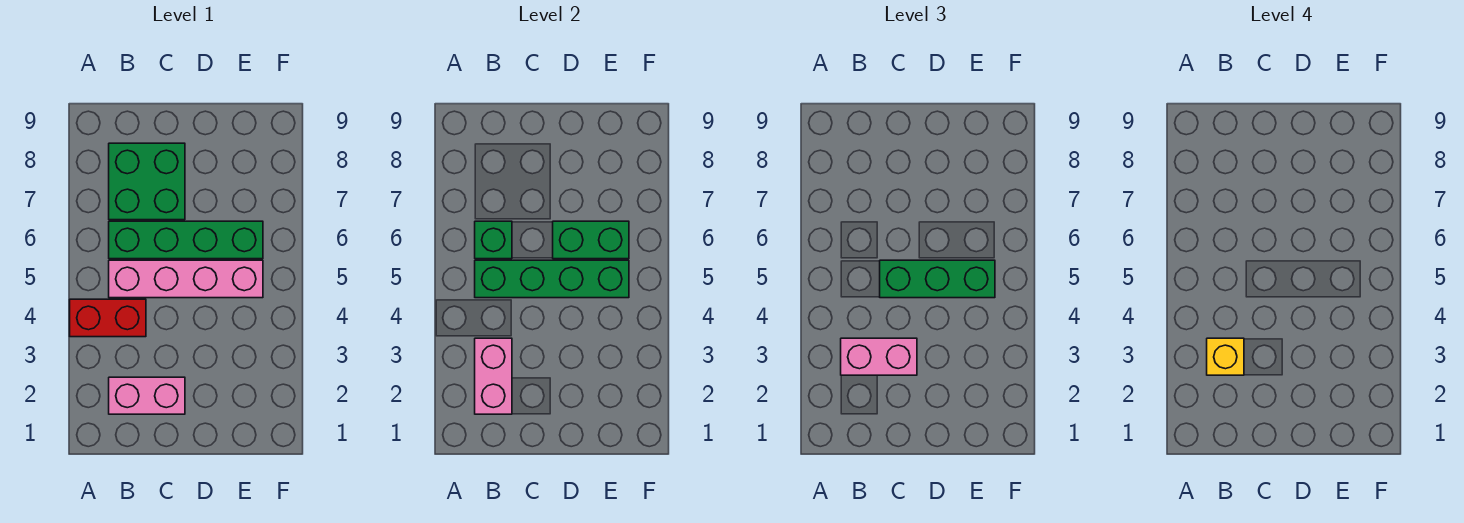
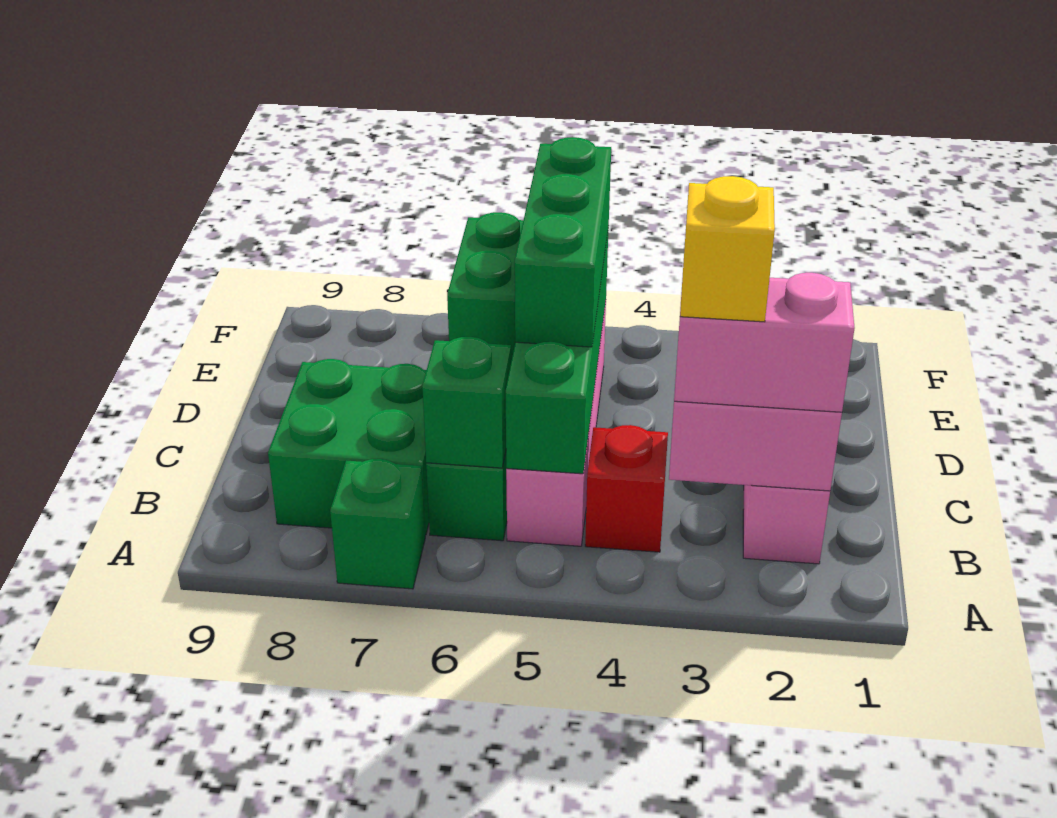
red 1x2 brick [70,299,146,337] -> red 1x1 brick [585,425,668,552]
none -> green 1x1 brick [330,459,425,589]
pink 1x2 brick [841,338,917,375] -> pink 1x2 brick turned to [674,273,855,412]

